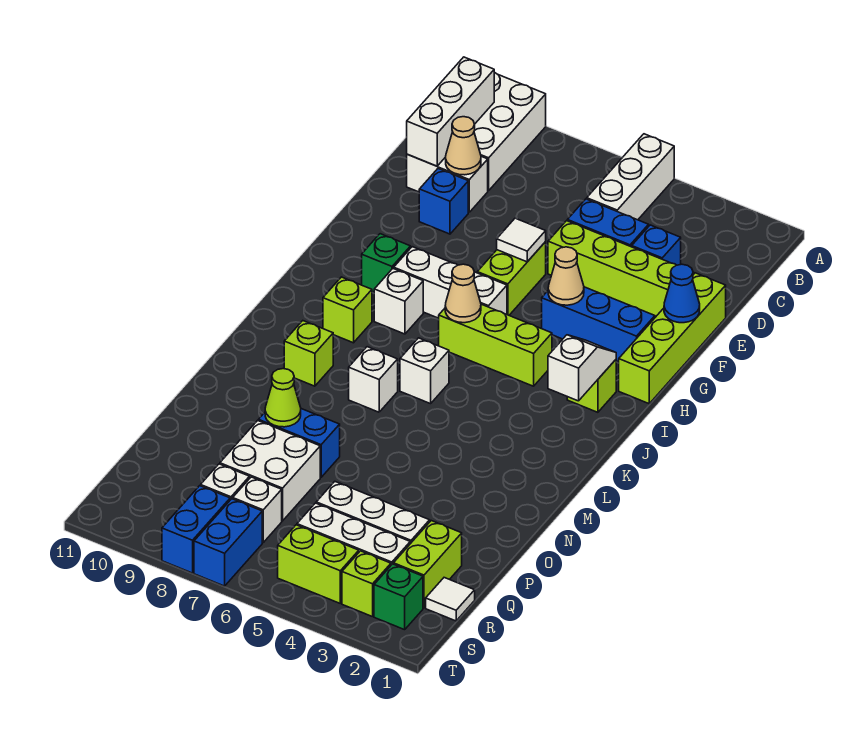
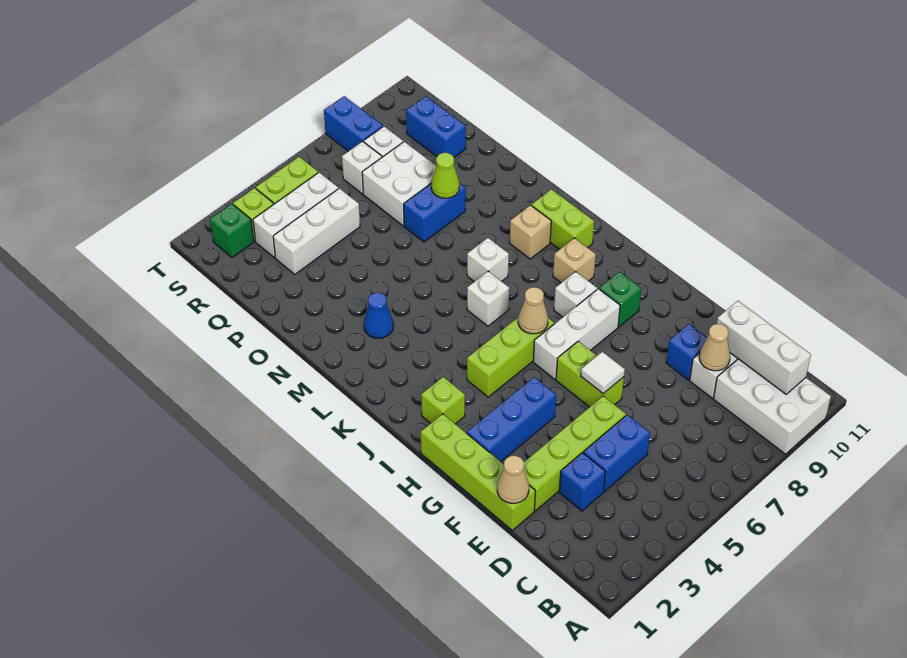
white 1x3 brick [587,134,674,220] -> none
blue 1x1 cone [664,264,700,323] -> blue 1x1 cone moved to [364,293,393,338]
tan 1x1 cone [548,247,584,305] -> tan 1x1 cone moved to [497,456,529,503]
white 1x2 slope [548,335,616,401] -> none
lime 1x1 brick [323,277,372,343] -> tan 1x1 brick [553,238,596,283]
lime 1x1 brick [284,321,333,386] -> tan 1x1 brick [510,205,551,259]
lime 1x2 brick [393,521,462,608] -> lime 1x2 brick moved to [532,189,594,249]
white 1x1 tile [426,578,475,621] -> none
blue 1x2 brick [194,499,262,586] -> blue 1x2 brick moved to [406,97,466,157]

